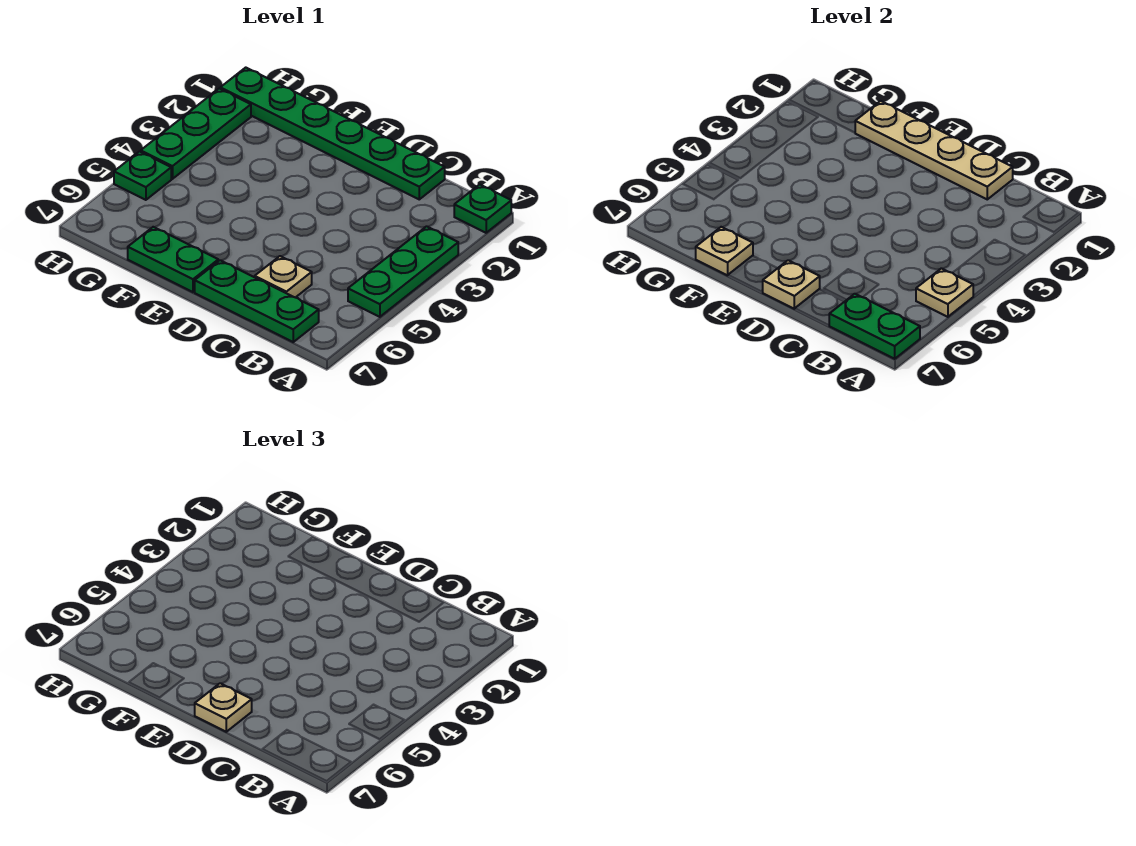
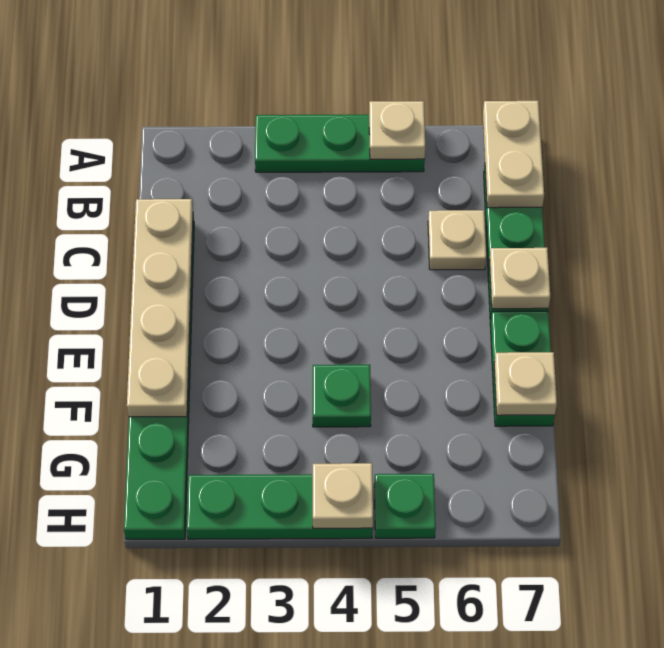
green 1x1 plate [454,184,511,233] -> green 1x1 plate moved to [313,365,371,427]
green 1x2 plate [829,294,920,359] -> tan 1x2 plate [483,101,544,208]
tan 1x1 plate [195,683,252,732] -> tan 1x1 plate moved to [313,463,373,528]

